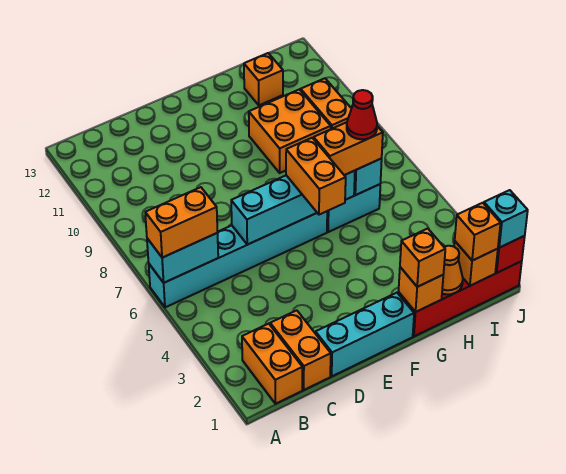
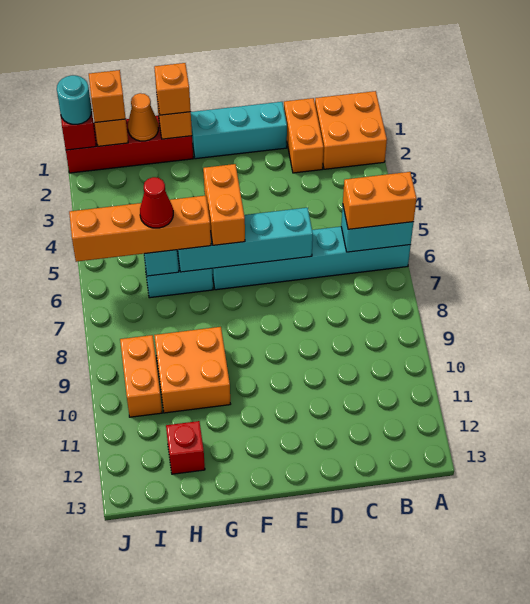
orange 1x2 brick [242,324,303,404] -> orange 2x2 brick [315,91,387,169]
orange 1x2 brick [314,122,383,175] -> orange 1x4 brick [69,196,211,262]
orange 1x1 brick [244,53,283,105] -> red 1x1 brick [166,421,205,474]
cyan 1x1 brick [484,190,528,248] -> cyan 1x1 round brick [57,75,92,124]

